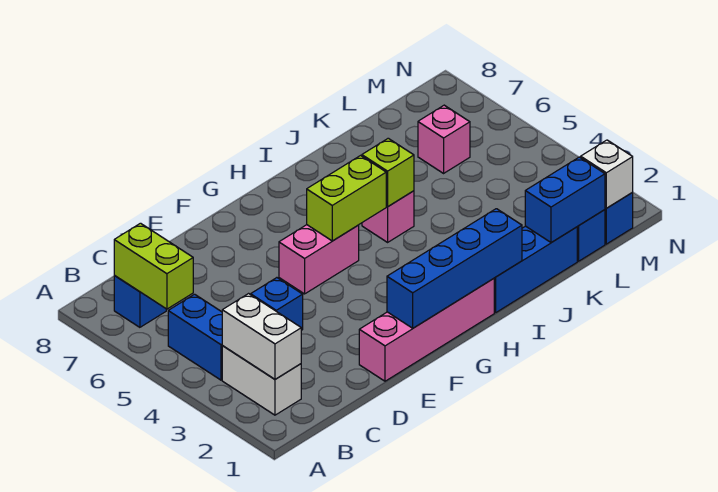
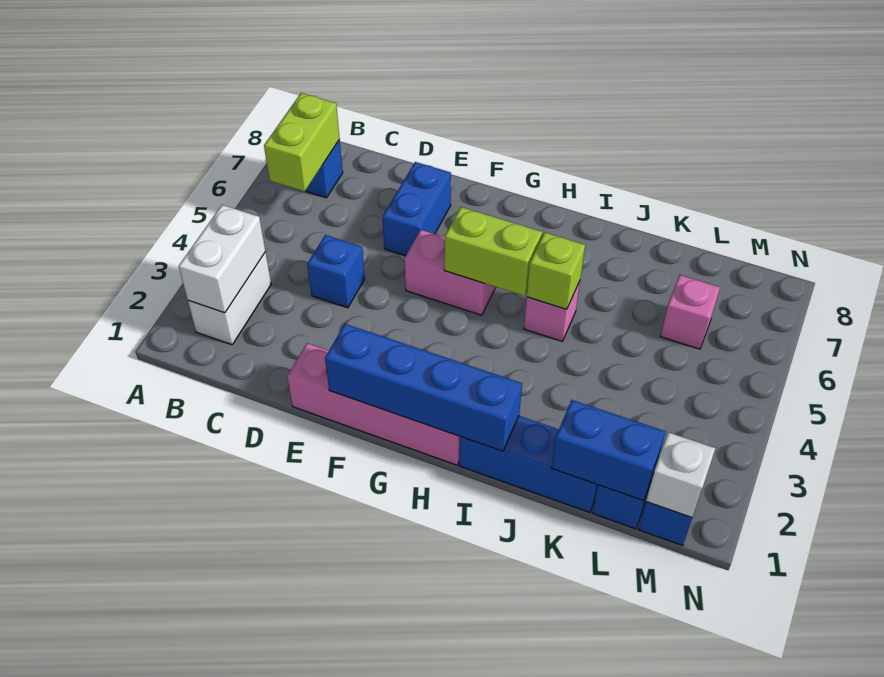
blue 1x2 brick [168,294,222,380] -> blue 1x2 brick moved to [383,162,451,256]

